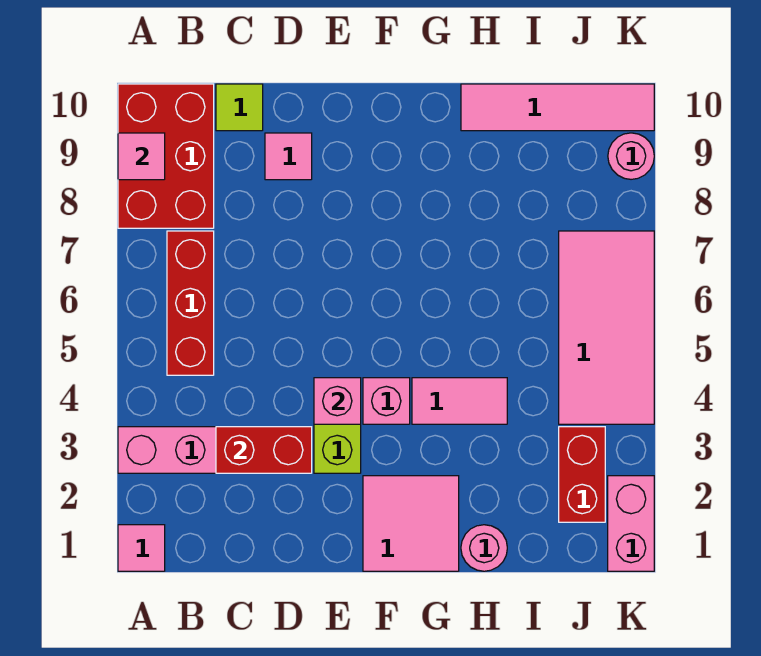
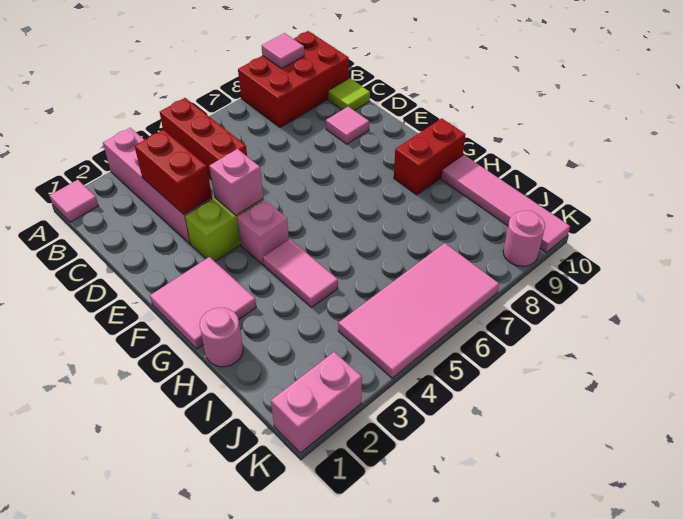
red 1x3 brick [167,231,214,375] -> red 1x3 brick turned to [160,98,247,179]
red 1x2 brick [559,427,605,522] -> red 1x2 brick moved to [394,118,466,195]

